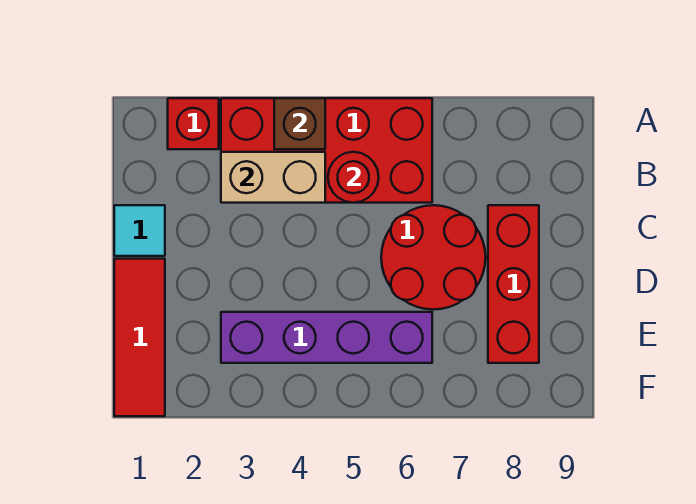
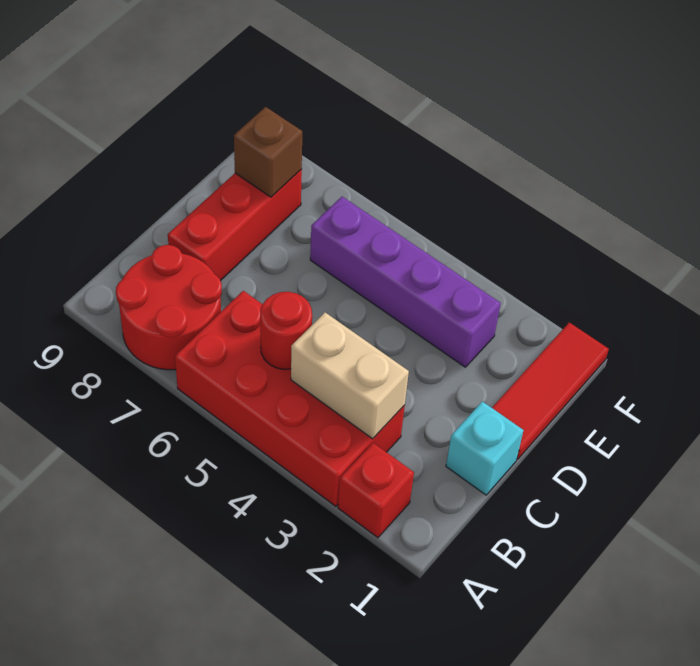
brown 1x1 brick [274,98,325,149] -> brown 1x1 brick moved to [234,107,302,197]
cyan 1x1 tile [114,205,165,256] -> cyan 1x1 brick [446,401,523,495]
red 2x2 round brick [381,205,486,310] -> red 2x2 round brick moved to [116,245,222,370]

